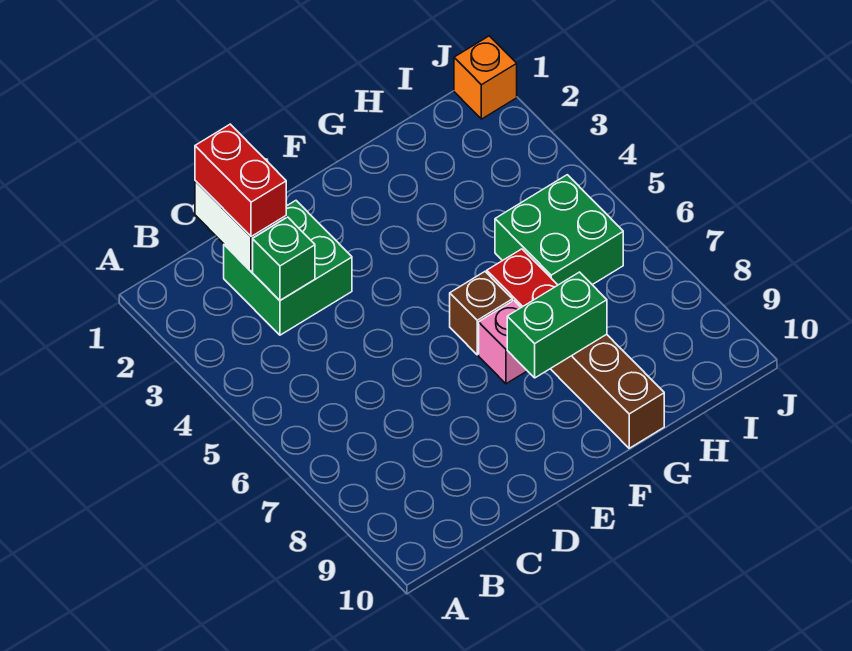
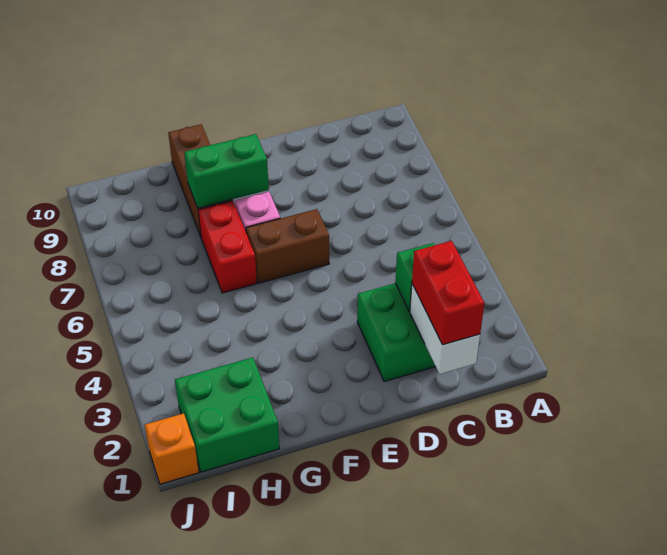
brown 1x1 brick [450,272,512,355] -> brown 1x2 brick [246,209,329,283]
green 2x2 brick [495,175,623,285] -> green 2x2 brick moved to [175,358,279,472]

